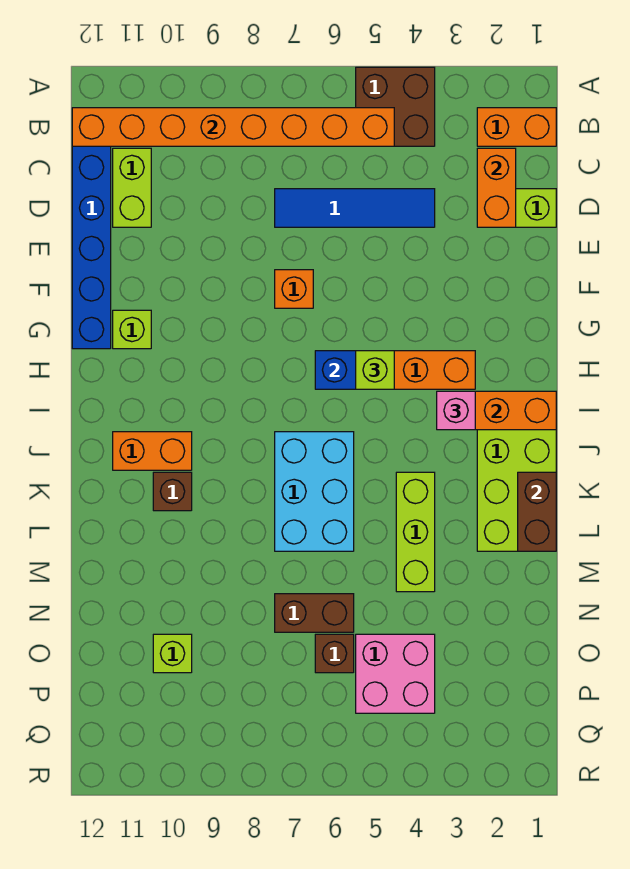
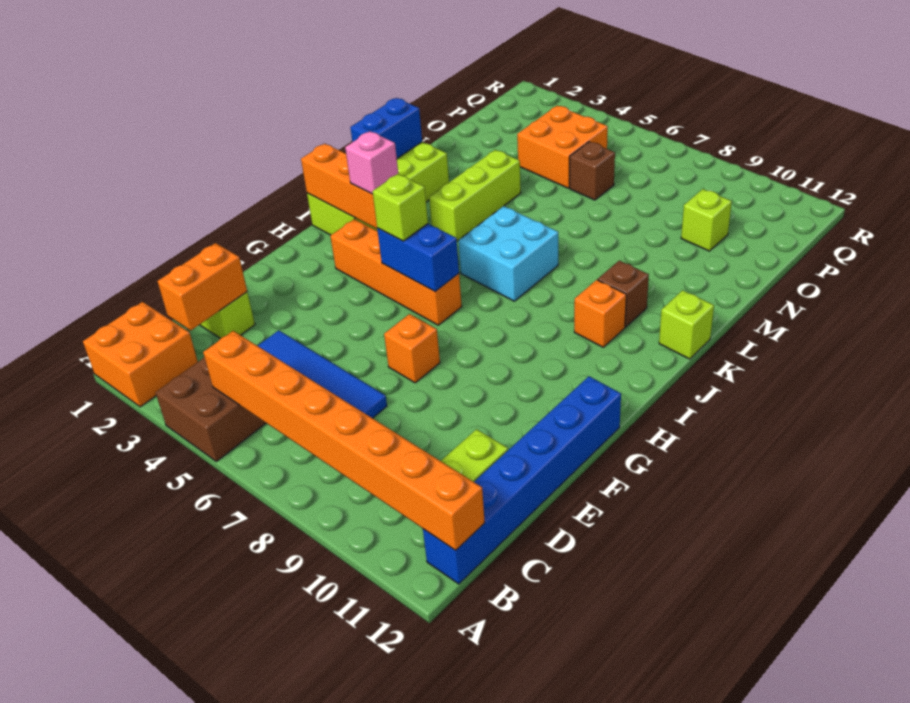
orange 1x2 brick [477,108,556,146] -> orange 2x2 brick [83,302,198,407]
lime 1x1 brick [113,310,151,349] -> lime 1x1 brick moved to [659,290,714,359]
cyan 2x3 brick [275,432,354,551] -> cyan 2x2 brick [458,206,558,301]
orange 1x2 brick [113,432,192,470] -> orange 1x1 brick [574,280,626,347]
brown 1x2 brick [518,472,556,551] -> blue 1x2 brick [350,98,422,158]
brown 1x2 brick [275,594,354,632] -> none
pink 2x2 brick [356,634,435,713] -> orange 2x2 brick [517,106,608,188]

